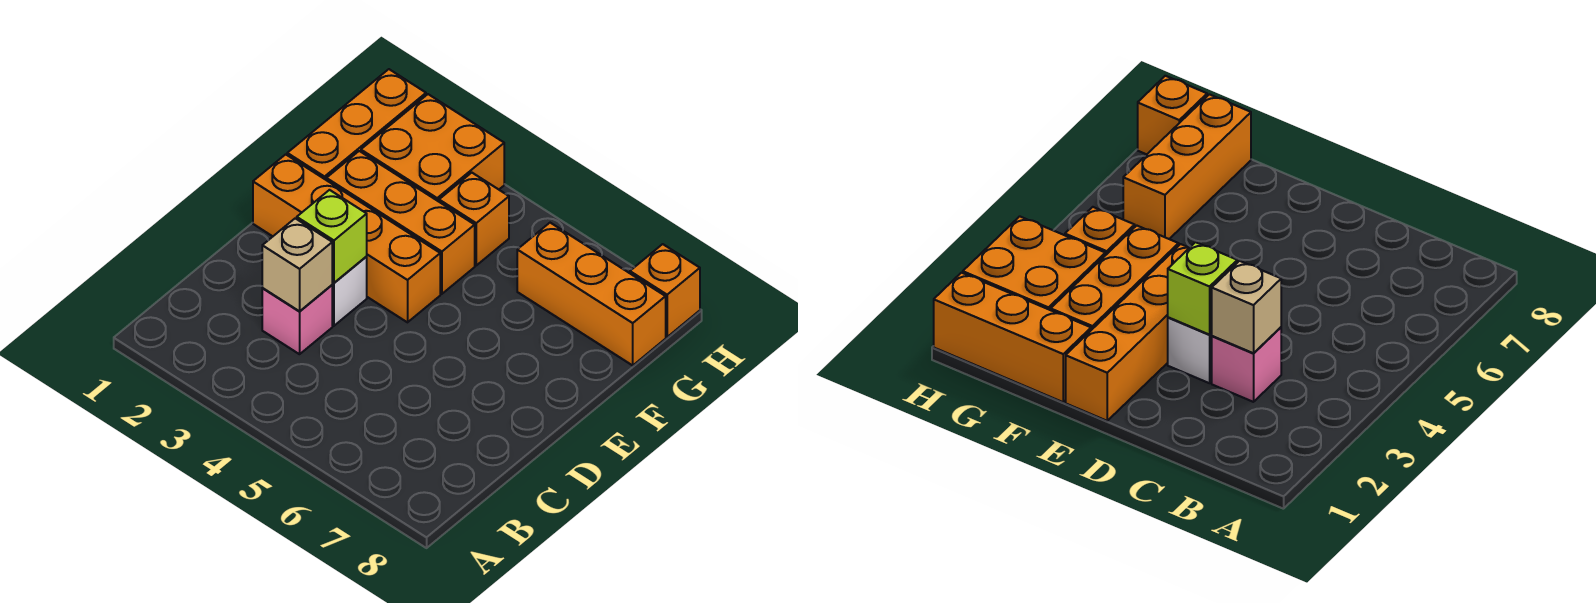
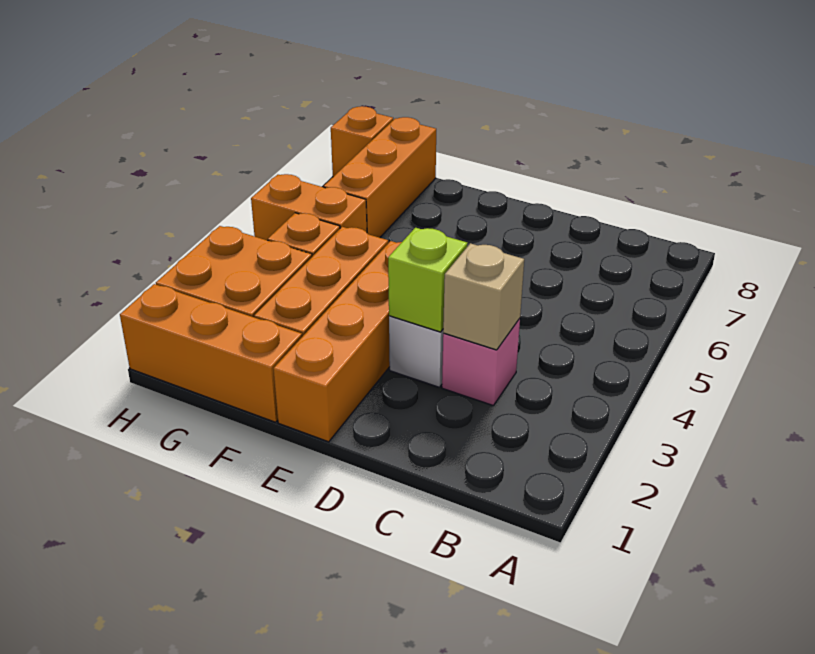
none -> orange 1x2 brick [251,174,367,240]

